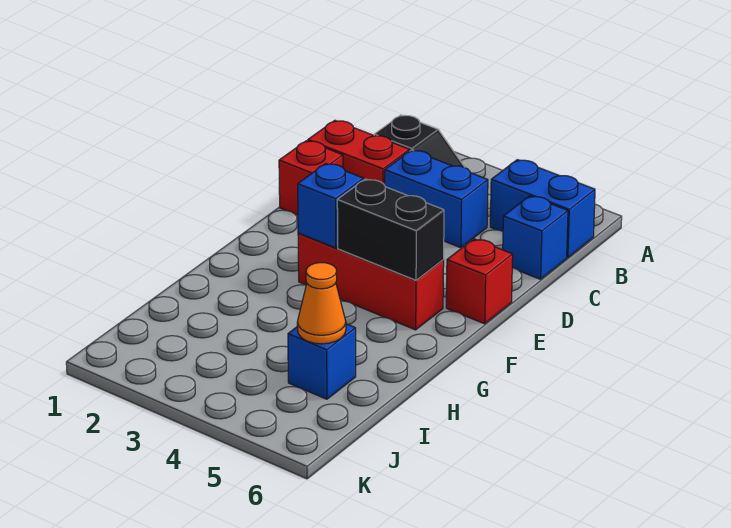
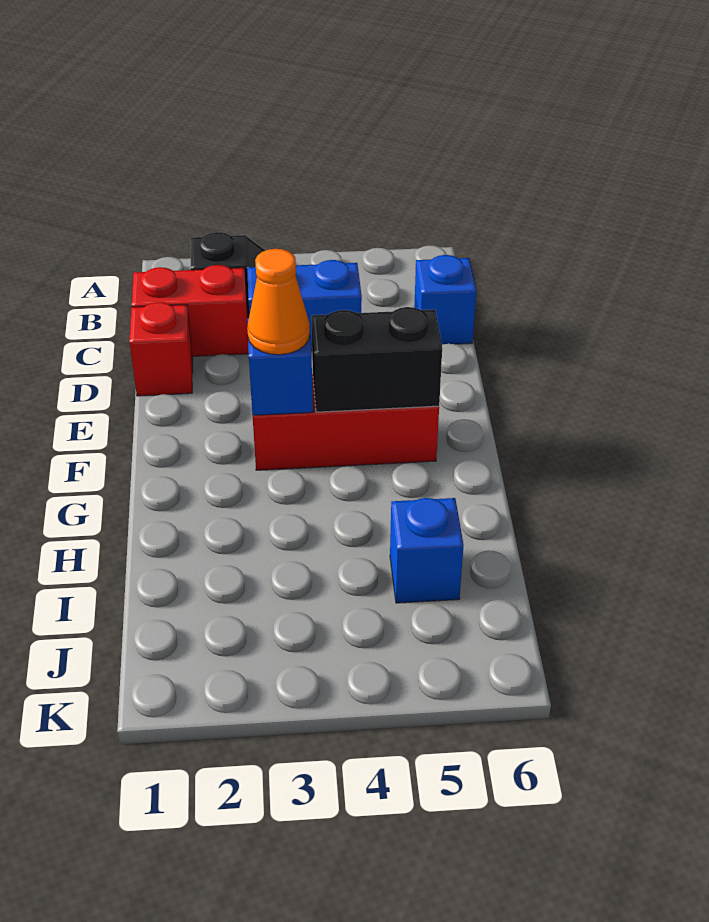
blue 1x2 brick [490,160,595,258] -> none
red 1x1 brick [446,239,513,324] -> none
orange 1x1 cone [297,263,346,344] -> orange 1x1 cone moved to [247,249,310,355]

